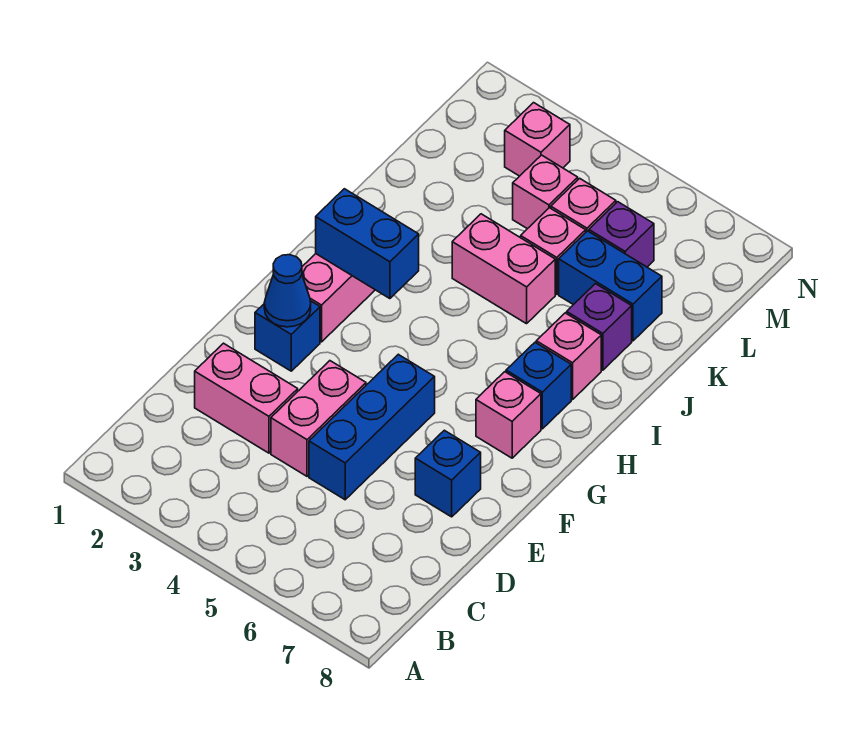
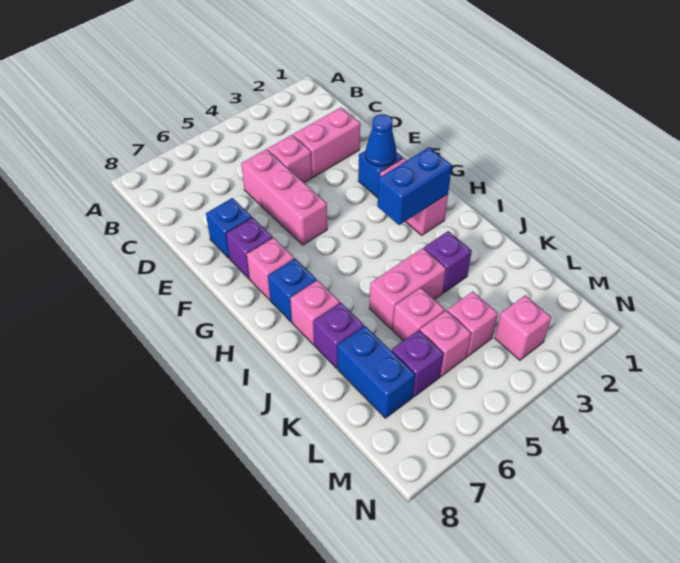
pink 1x2 brick [271,361,366,476] -> pink 1x1 brick [268,135,312,183]
blue 1x3 brick [309,354,435,500] -> pink 1x3 brick [241,149,327,245]
none -> purple 1x1 brick [226,217,273,279]
none -> purple 1x1 brick [424,231,472,293]
blue 1x2 brick [559,231,662,341] -> blue 1x2 brick turned to [337,326,415,418]

